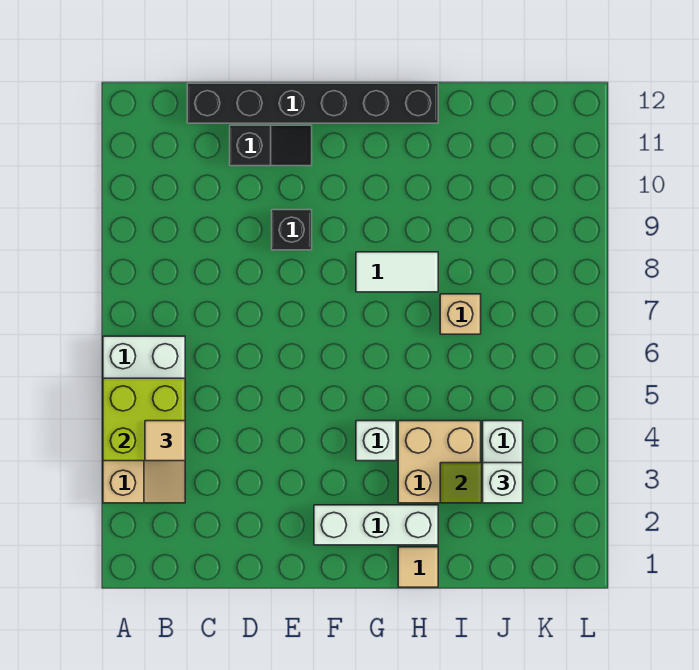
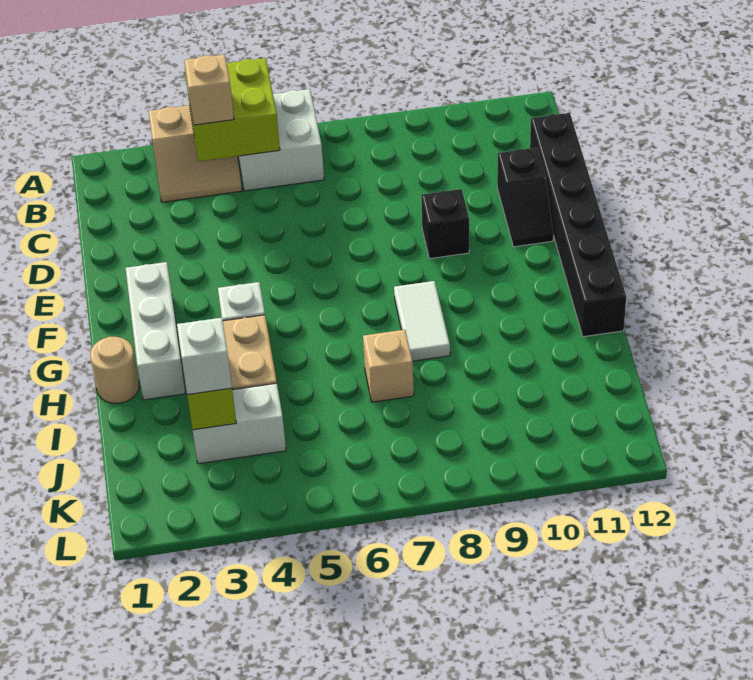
tan 1x1 tile [145,421,185,461] -> tan 1x1 brick [184,55,234,125]
tan 1x1 tile [398,547,438,587] -> tan 1x1 round brick [90,337,139,403]

